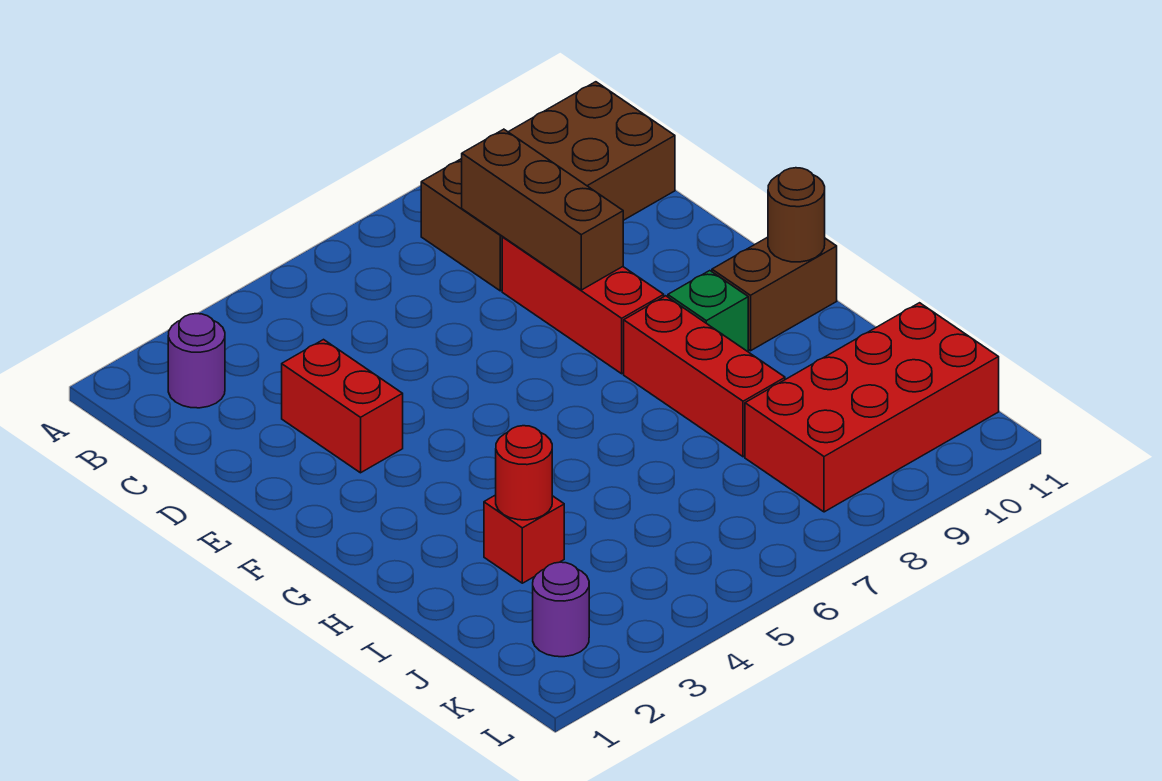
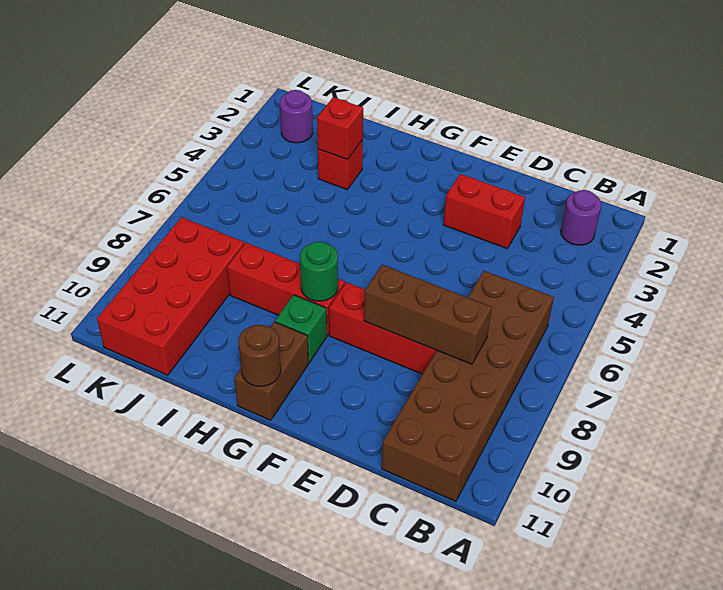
brown 2x4 brick [421,82,675,291] -> brown 2x6 brick [382,271,554,501]
none -> green 1x1 round brick [300,242,338,301]
red 1x1 round brick [496,426,552,520] -> red 1x1 brick [317,97,363,160]

